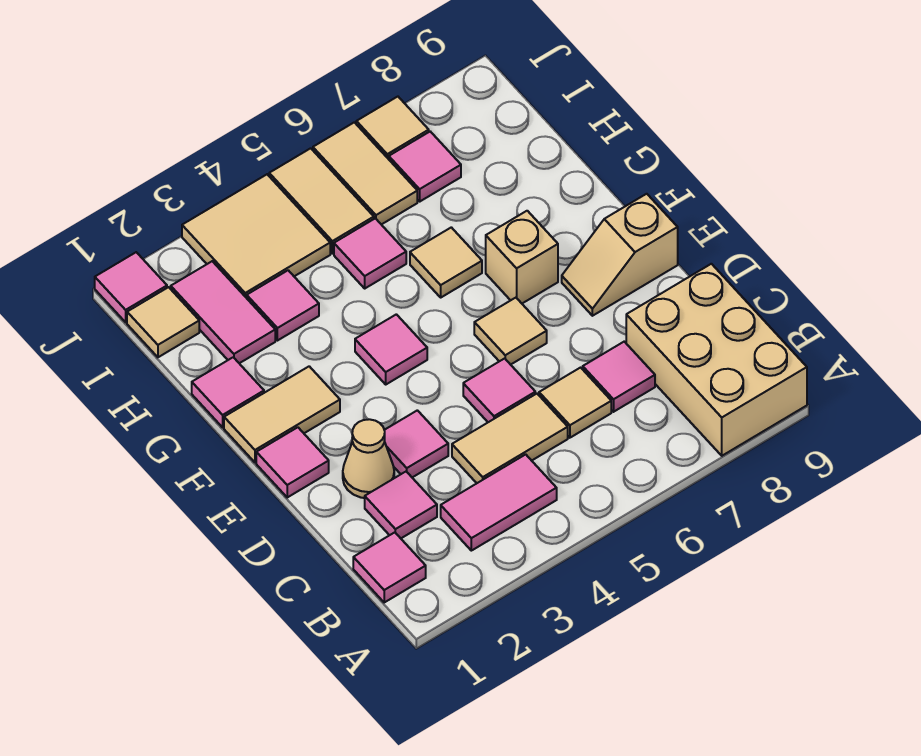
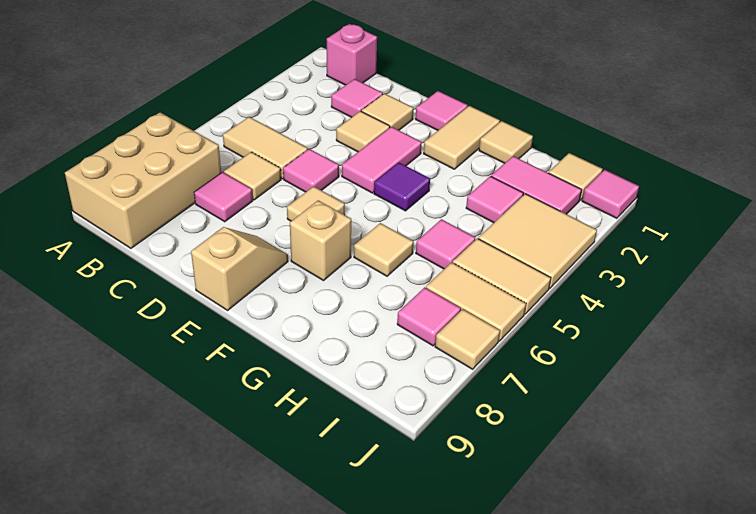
tan 2x3 brick [626,264,807,456] -> tan 2x3 brick turned to [65,112,221,248]
pink 1x1 tile [353,532,426,602] -> pink 1x1 brick [327,24,377,85]
pink 1x2 tile [441,454,557,551] -> pink 1x2 tile moved to [342,127,422,193]
tan 1x2 tile [452,394,568,483] -> tan 1x2 tile turned to [223,117,308,179]
tan 1x1 cone [343,419,394,498] -> tan 1x1 tile [361,93,413,130]
pink 1x1 tile [384,410,448,477] -> tan 1x1 tile [336,111,390,152]
pink 1x1 tile [355,314,427,384] -> purple 1x1 tile [374,162,430,211]
pink 1x1 tile [192,357,264,427] -> tan 1x1 tile [479,121,533,163]

